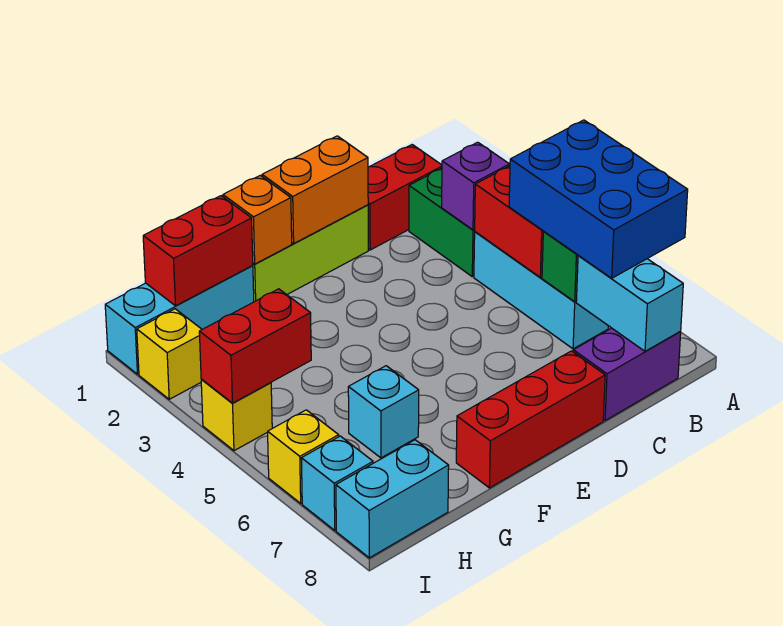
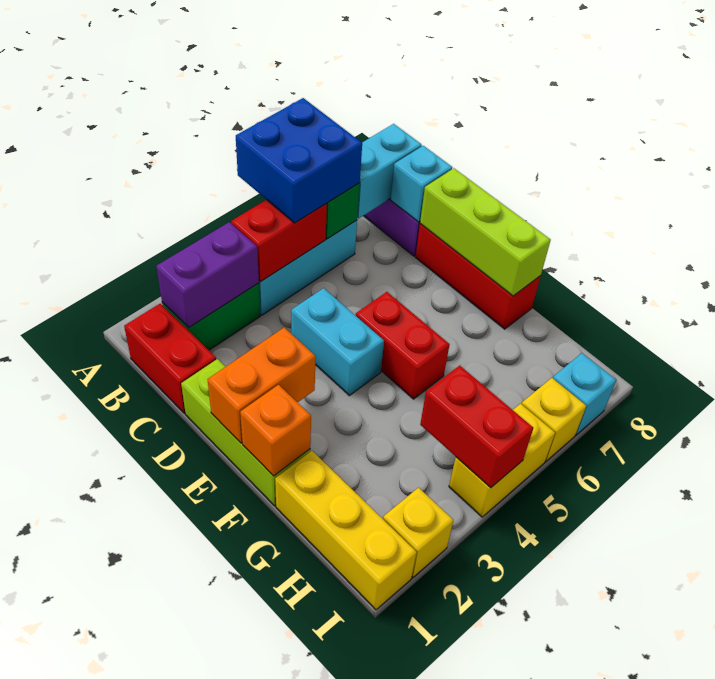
blue 2x3 brick [509,120,688,278] -> blue 2x2 brick [236,98,362,223]
purple 1x1 brick [442,142,509,230] -> purple 1x2 brick [156,222,259,328]
orange 1x2 brick [262,136,368,244] -> orange 1x2 brick turned to [208,328,316,443]
none -> lime 1x3 brick [420,168,551,296]
cyan 1x3 brick [105,266,254,374] -> yellow 1x3 brick [275,451,417,610]
red 1x2 brick [143,196,253,306] -> red 1x2 brick moved to [356,292,450,399]
cyan 1x1 brick [348,366,419,458] -> cyan 1x1 brick moved to [391,146,452,222]
cyan 1x2 brick [336,440,449,558] -> cyan 1x2 brick moved to [291,288,384,396]
yellow 1x1 brick [201,380,272,451] -> yellow 1x2 brick [449,404,555,517]

